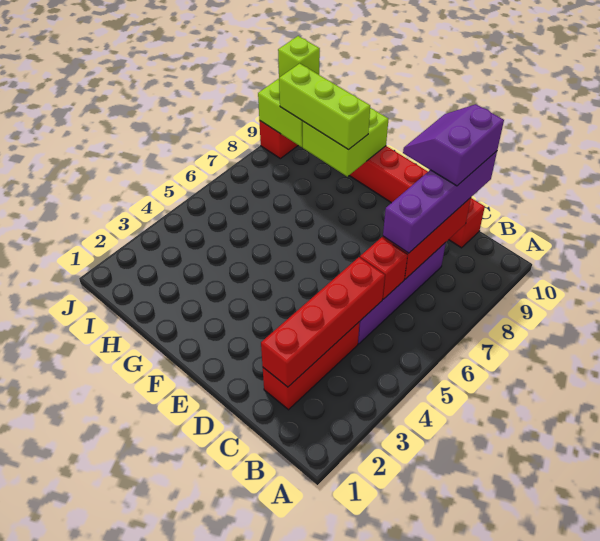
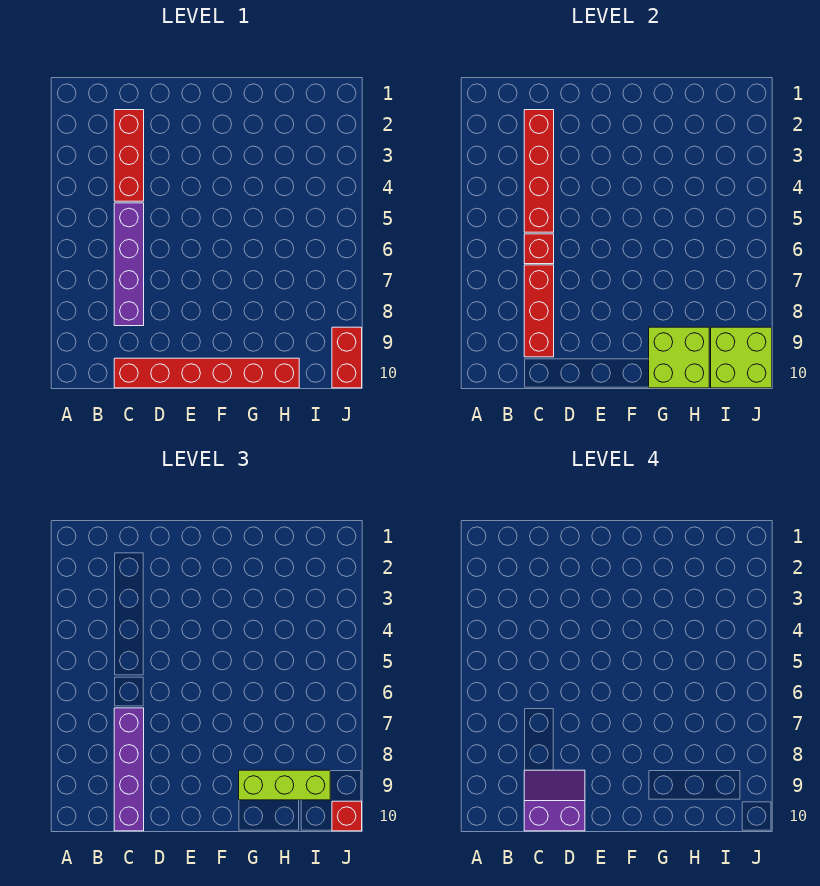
purple 2x2 slope [403,104,504,186] -> purple 2x2 slope turned to [524,770,585,831]
lime 1x1 brick [278,36,320,77] -> red 1x1 brick [332,801,362,831]

